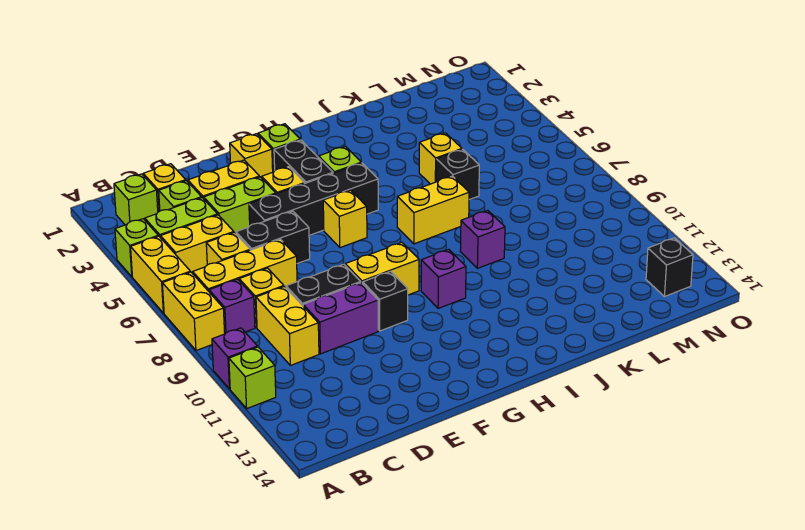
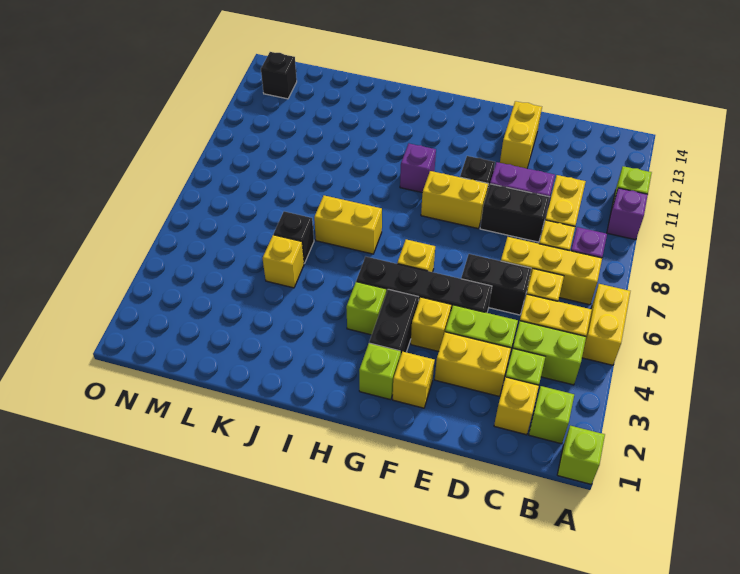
lime 1x1 brick [115,219,158,277] -> lime 1x1 brick moved to [557,426,605,484]
yellow 1x2 brick [162,272,225,351] -> yellow 1x2 brick moved to [500,101,542,168]
purple 1x1 brick [460,210,505,268] -> none

